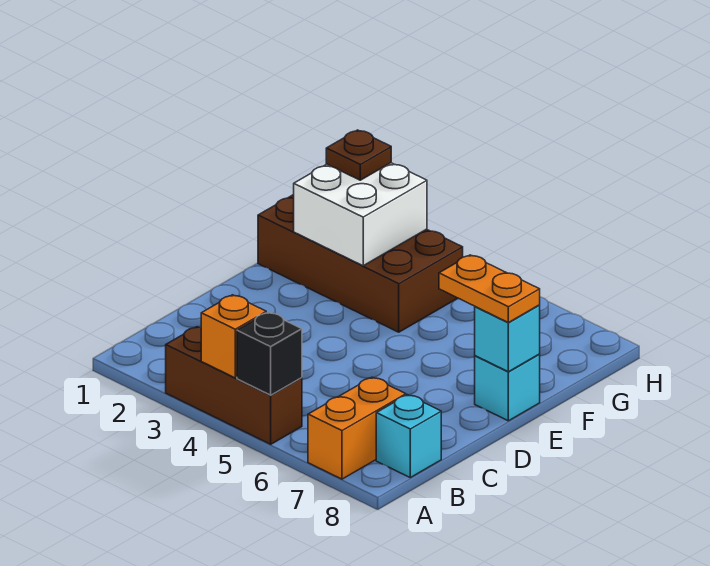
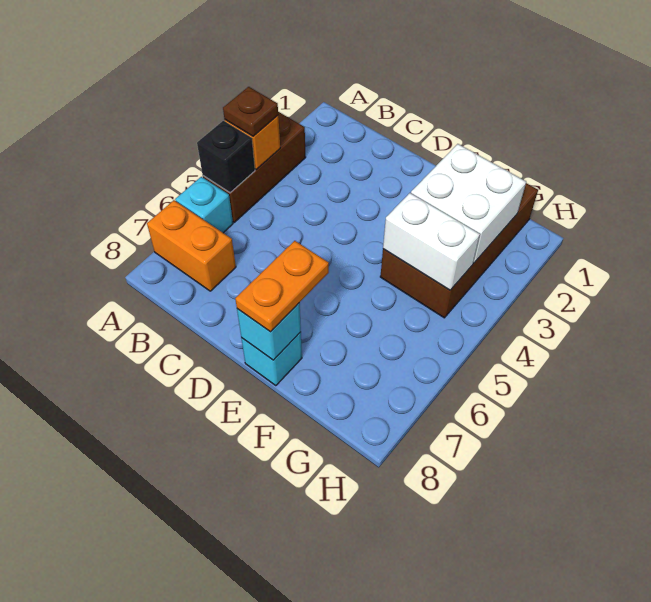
cyan 1x1 brick [376,395,441,478] -> cyan 1x1 brick moved to [175,177,233,233]
none -> white 1x2 brick [383,193,480,290]
brown 1x1 plate [326,130,391,180] -> brown 1x1 plate moved to [223,87,278,136]

